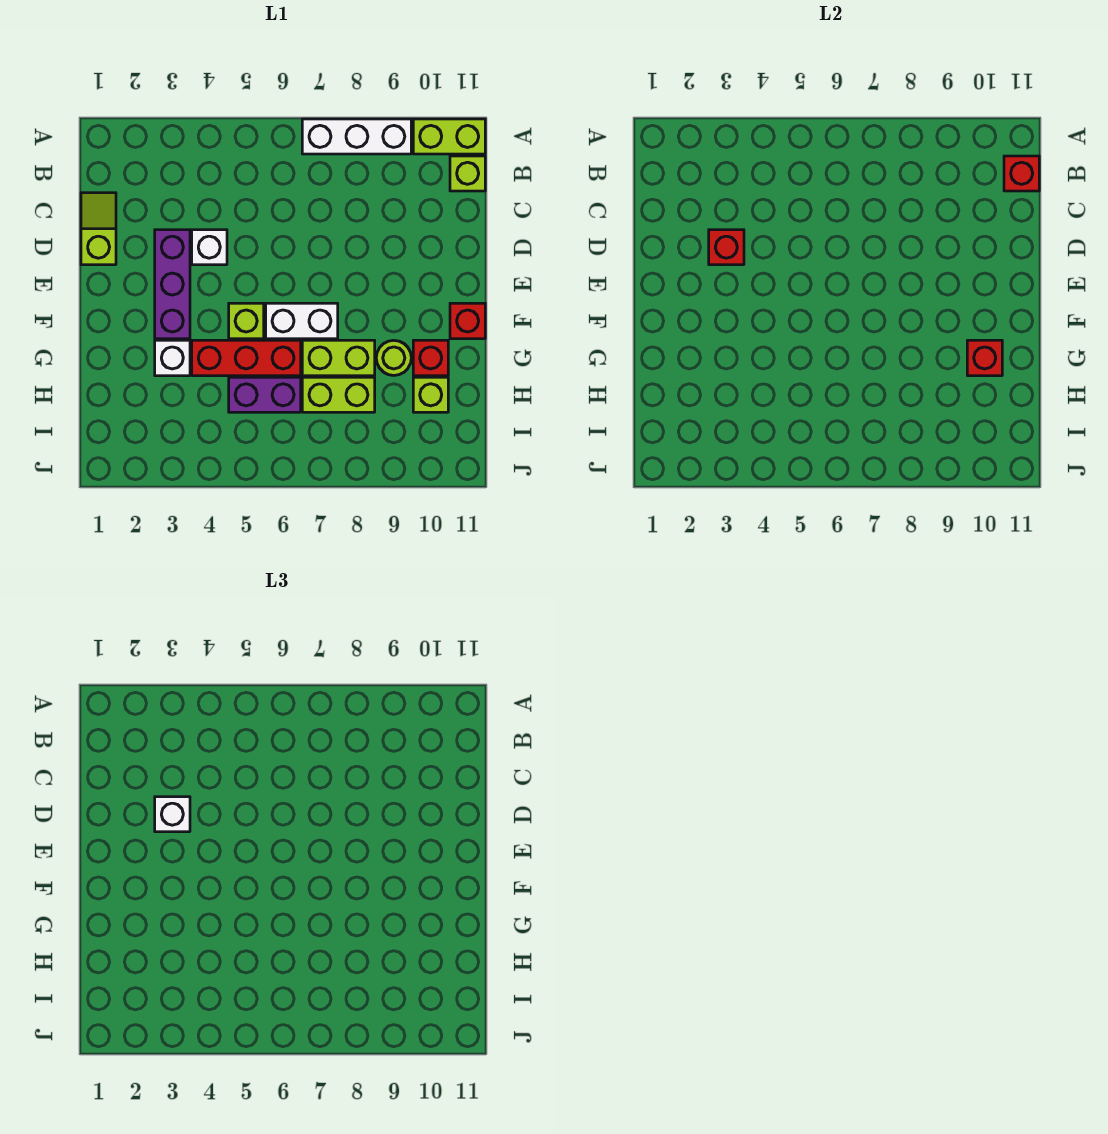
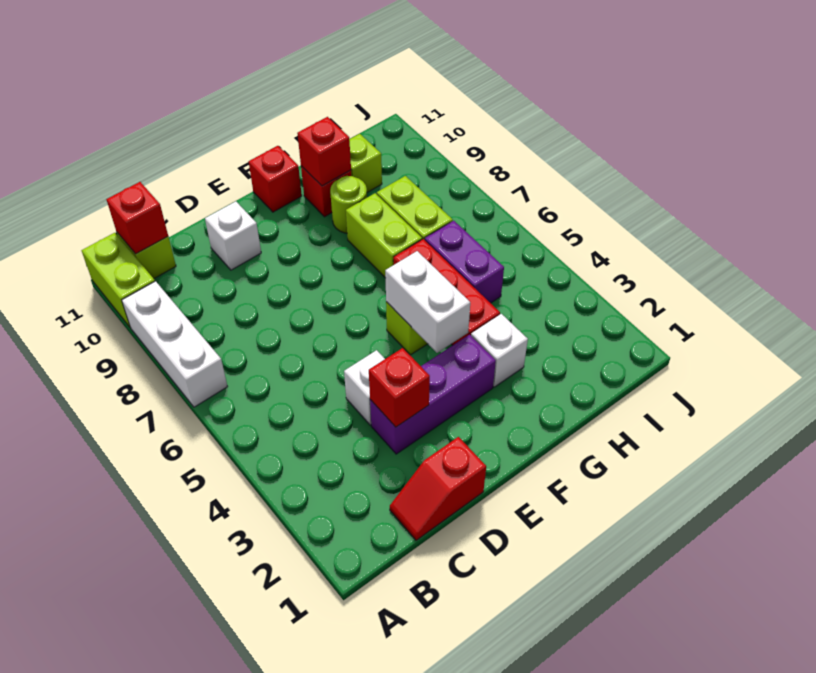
lime 1x2 slope [81,193,116,265] -> red 1x2 slope [390,437,486,540]
white 1x1 brick [155,797,190,832] -> white 1x1 brick moved to [205,201,261,270]
white 1x2 brick [266,303,338,339] -> white 1x2 brick moved to [385,251,470,353]

